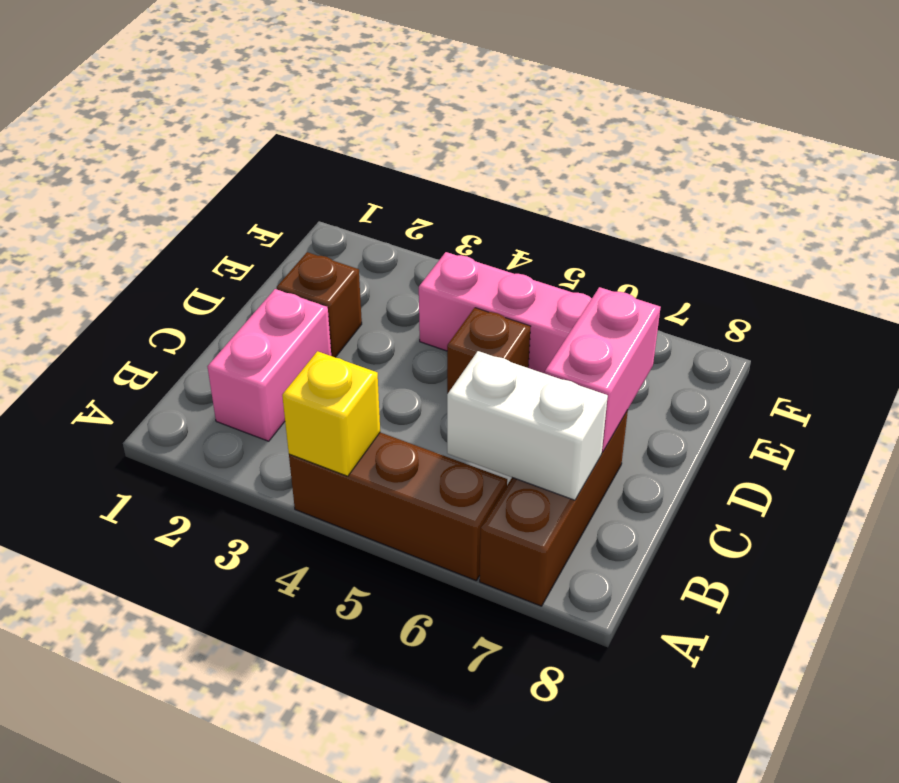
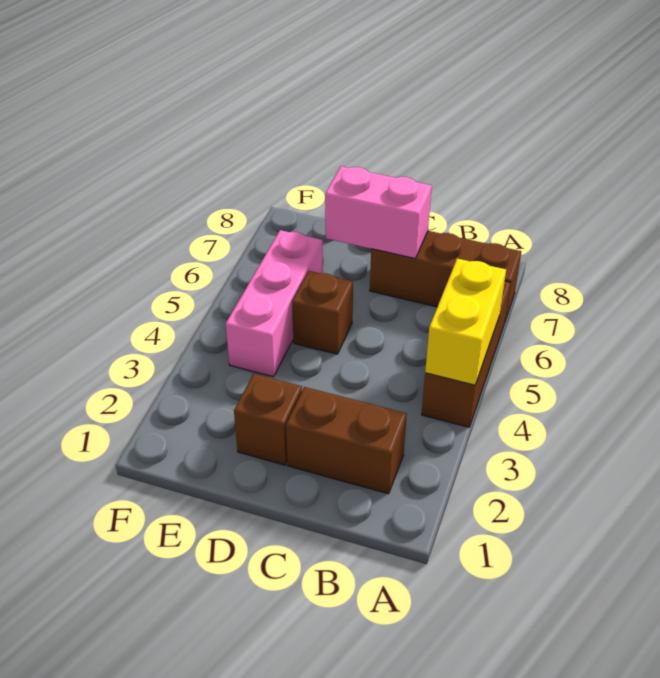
yellow 1x1 brick [282,351,380,476] -> yellow 1x2 brick [425,258,506,385]
pink 1x2 brick [207,289,331,441] -> brown 1x2 brick [286,387,407,494]
white 1x2 brick [447,351,608,500] -> none

